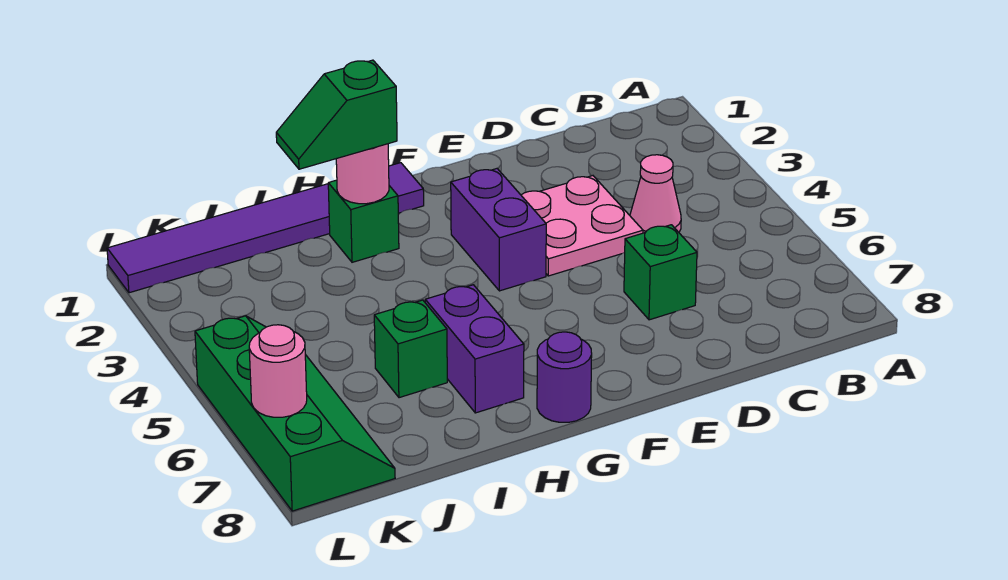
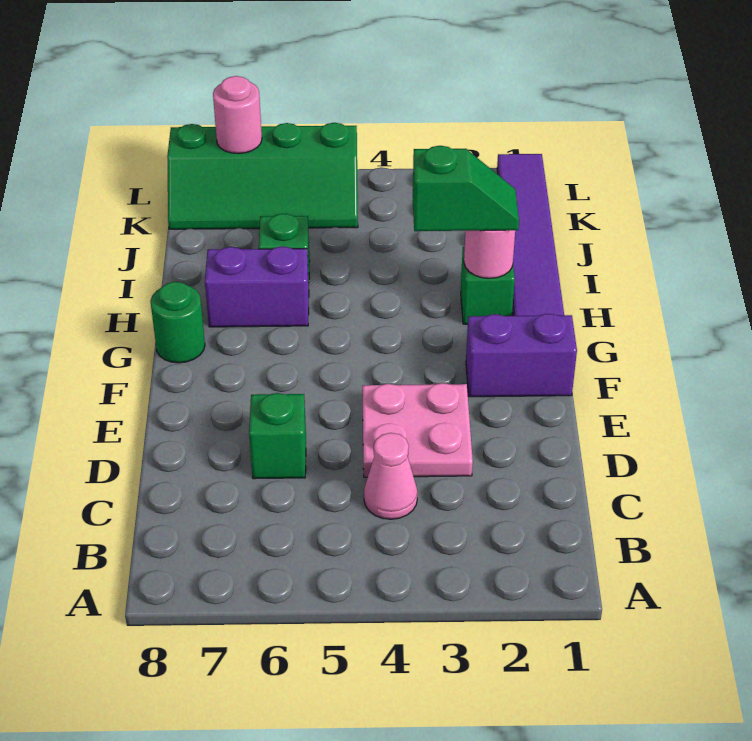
purple 1x2 brick [451,169,546,291] -> purple 1x2 brick moved to [466,314,577,397]
purple 1x1 round brick [537,332,592,422] -> green 1x1 round brick [150,282,205,363]
green 1x2 slope [276,60,397,169] -> green 1x2 slope turned to [413,146,519,231]

